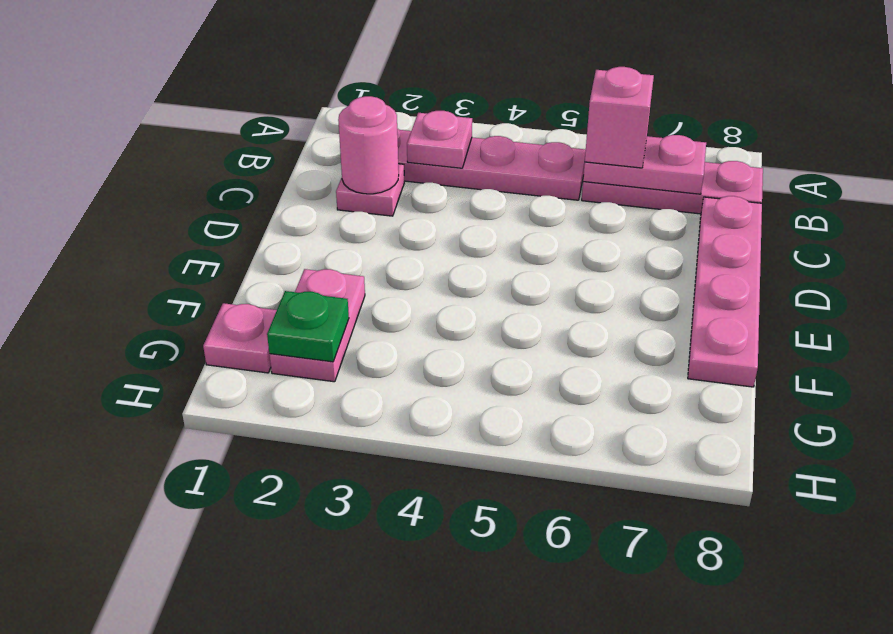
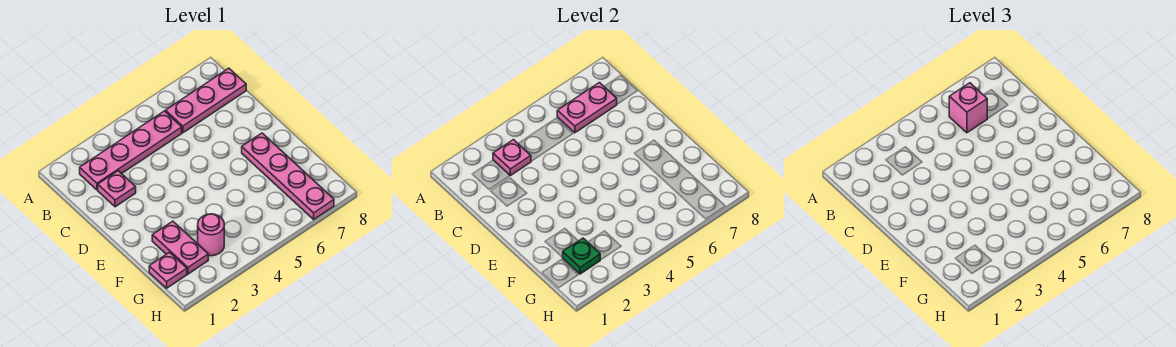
pink 1x1 round brick [338,96,399,194] -> pink 1x1 round brick moved to [198,214,224,256]
pink 1x4 plate [688,196,762,387] -> pink 1x4 plate moved to [242,133,334,219]

